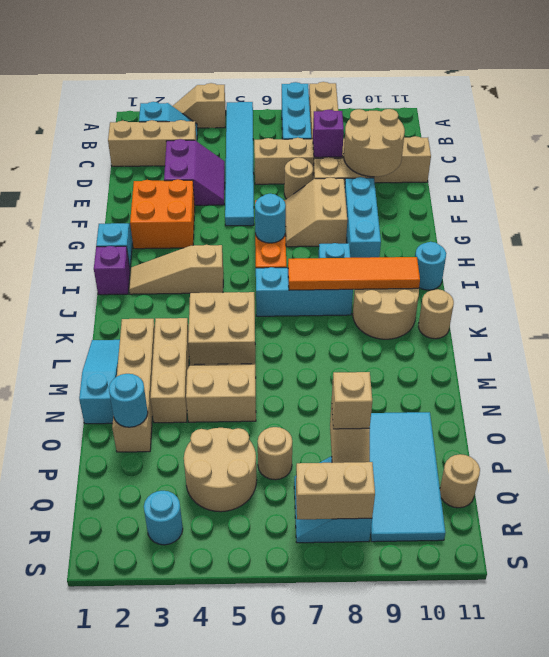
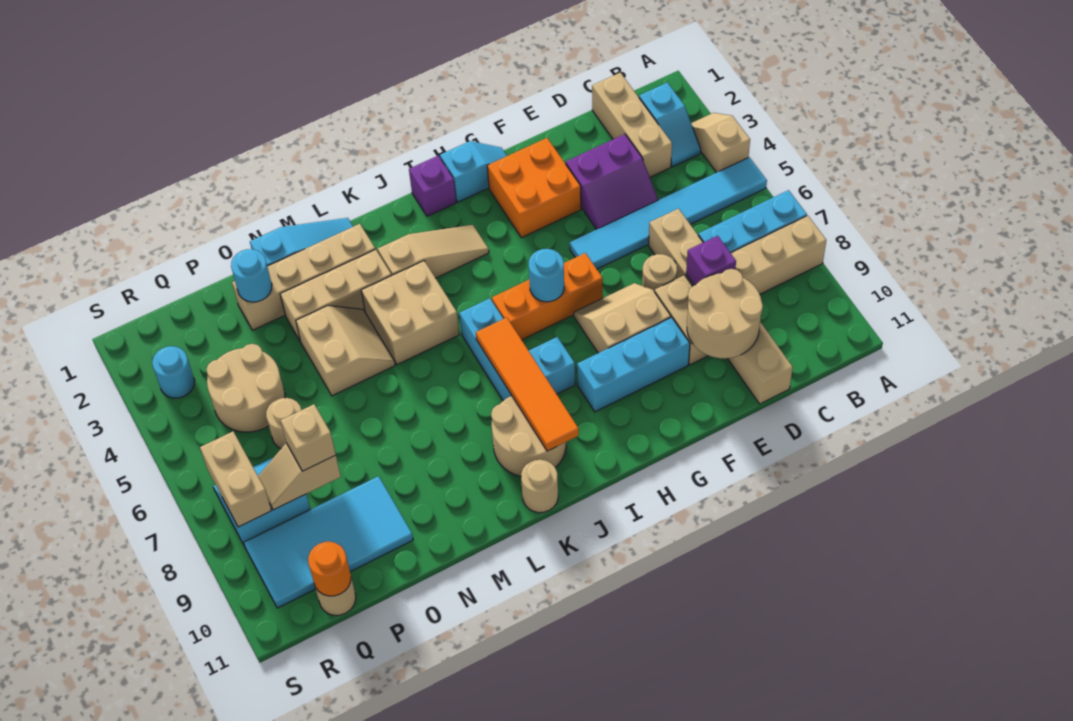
tan 1x3 slope [129,245,223,294] -> tan 1x3 slope turned to [377,225,489,278]
cyan 1x1 round brick [415,242,446,290] -> none
none -> orange 1x1 round brick [308,542,351,596]

